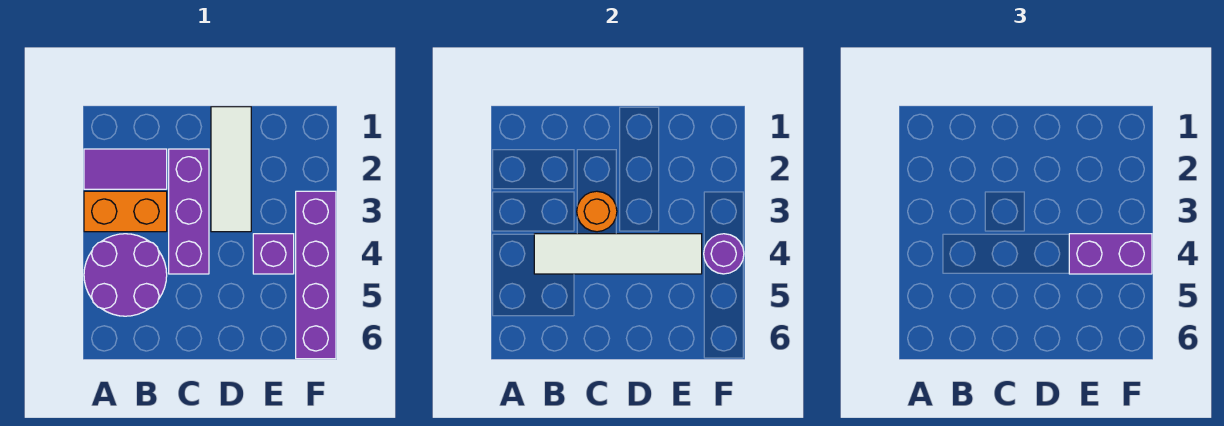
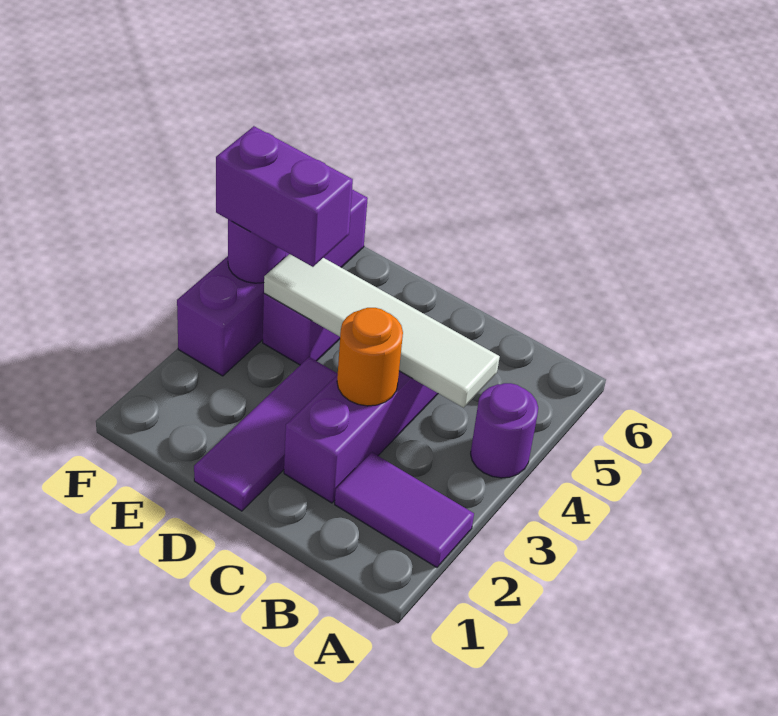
orange 1x2 brick [84,191,167,232] -> none
purple 2x2 round brick [84,234,167,316] -> purple 1x1 round brick [471,383,538,478]
white 1x3 tile [211,107,251,232] -> purple 1x3 tile [194,357,338,511]

